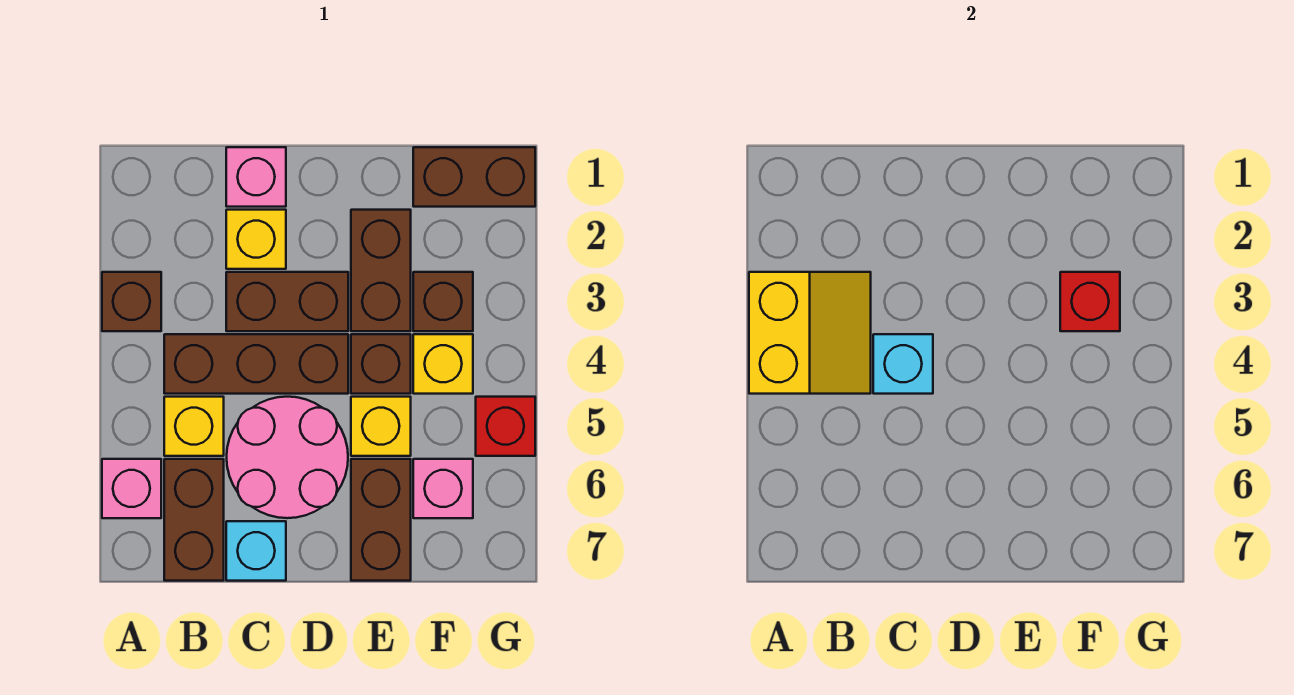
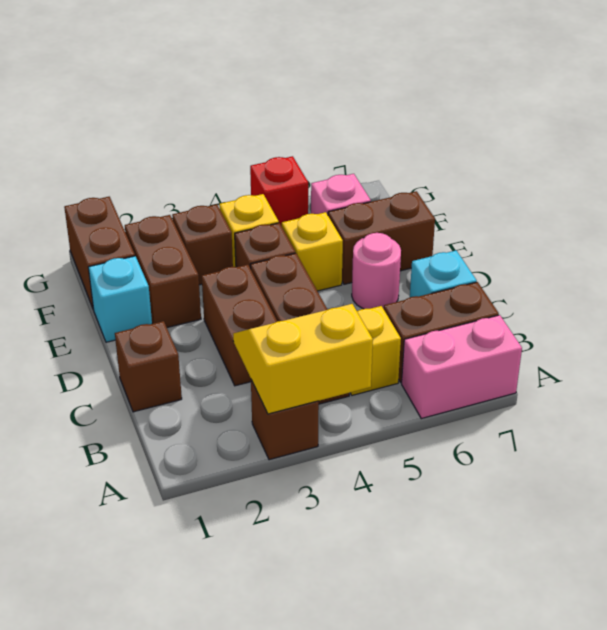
pink 1x1 brick [102,459,161,518] -> pink 1x2 brick [402,315,522,419]
pink 1x1 brick [226,147,286,207] -> brown 1x1 brick [115,321,182,412]
yellow 1x1 brick [226,210,286,269] -> none
cyan 1x1 brick [873,334,933,394] -> cyan 1x1 brick moved to [88,256,152,342]
pink 2x2 round brick [227,397,348,518] -> pink 1x1 round brick [352,233,401,309]
brown 1x2 brick [351,210,411,331] -> brown 1x2 brick turned to [125,215,201,327]
red 1x1 brick [1060,272,1120,331] -> none

